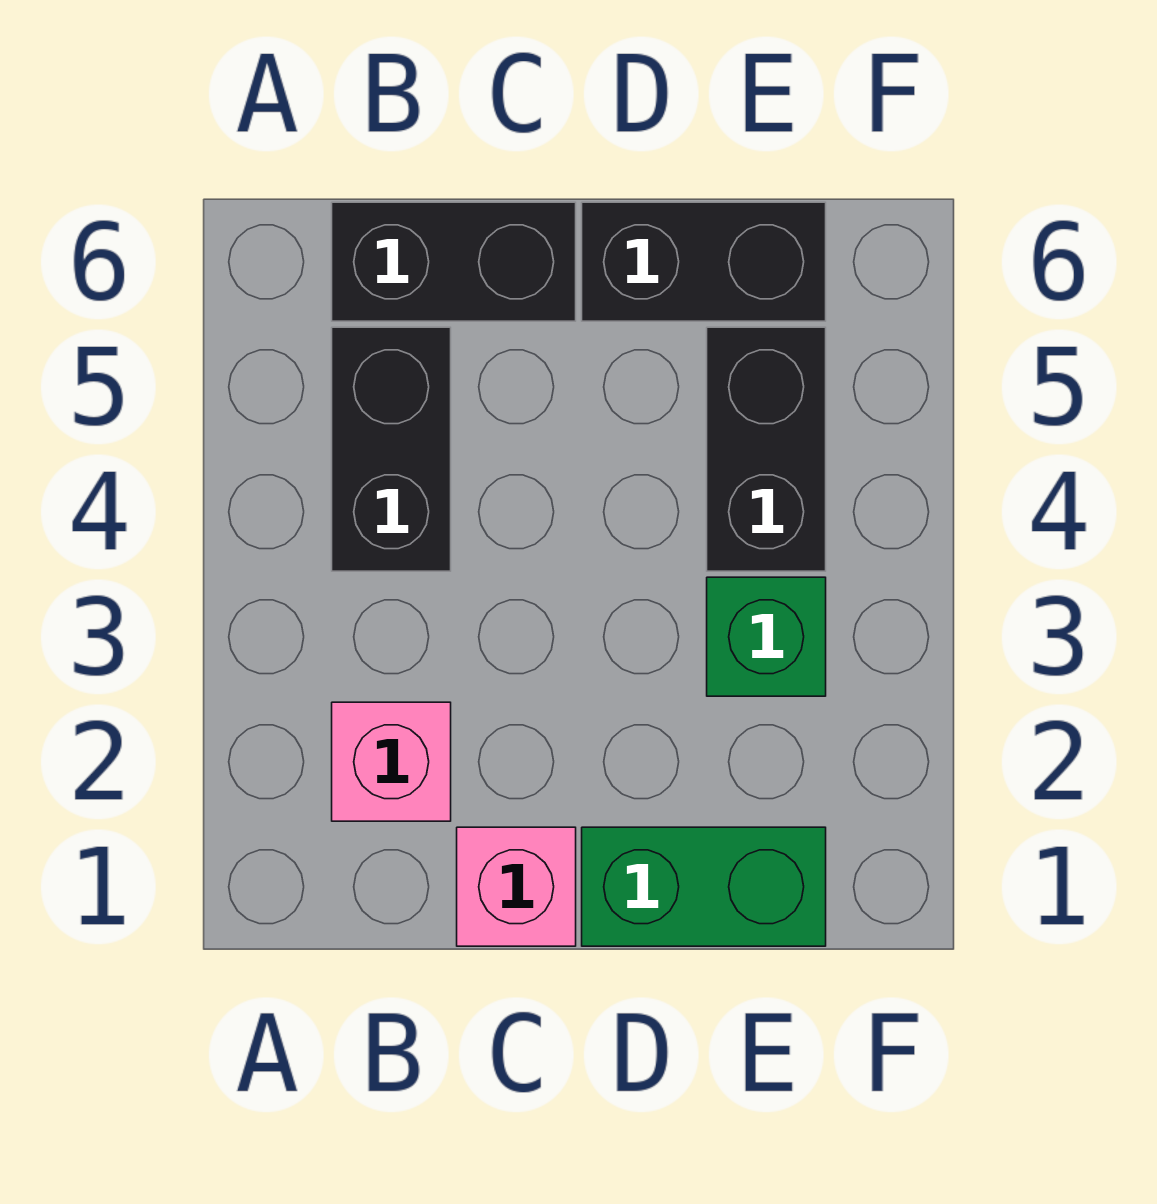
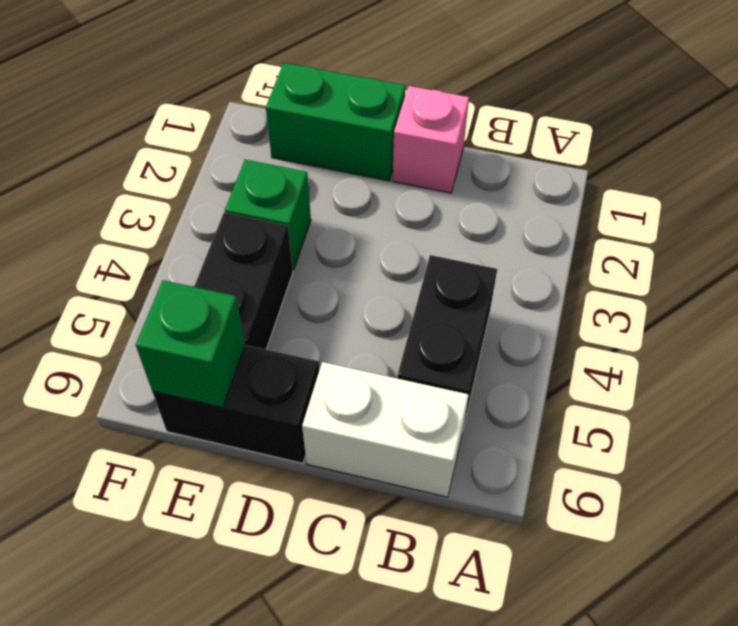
pink 1x1 brick [332,702,451,821] -> none
black 1x2 brick [332,202,576,321] -> white 1x2 brick [302,362,469,497]
none -> green 1x1 brick [136,280,245,407]

